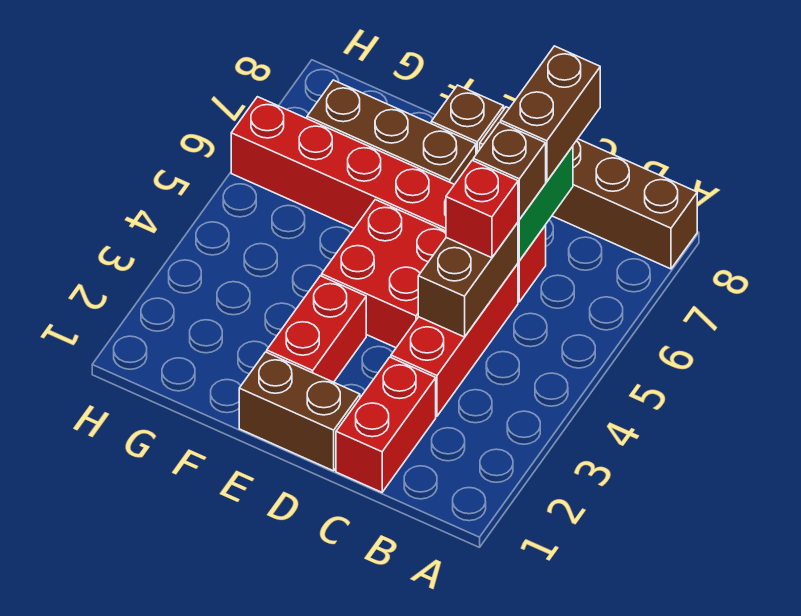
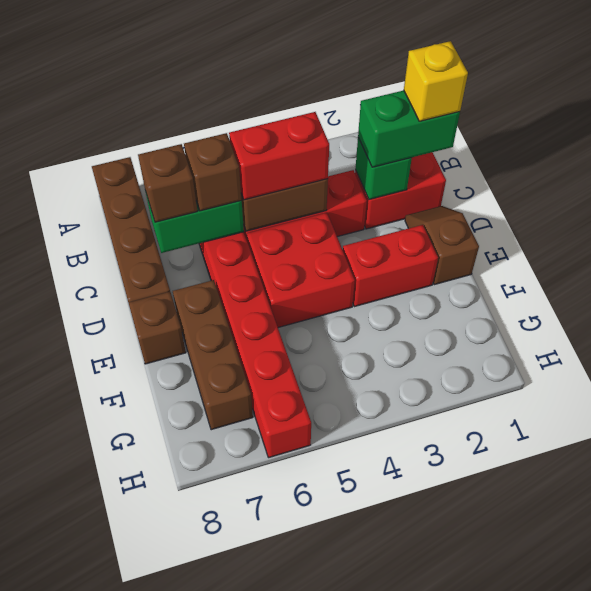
none -> green 1x2 brick [358,90,460,167]
none -> yellow 1x1 brick [404,41,468,121]
none -> green 1x1 brick [355,138,412,200]
red 1x1 brick [446,160,518,258] -> red 1x2 brick [229,112,329,200]
brown 1x2 brick [501,46,600,182] -> brown 1x1 brick [138,144,198,222]
brown 1x2 brick [239,352,360,471] -> brown 1x2 slope [405,206,479,285]

